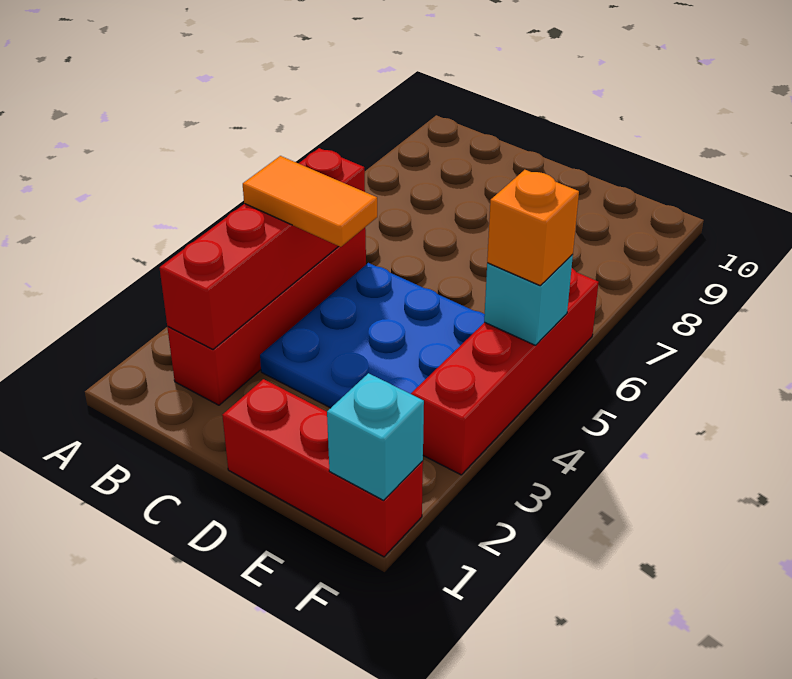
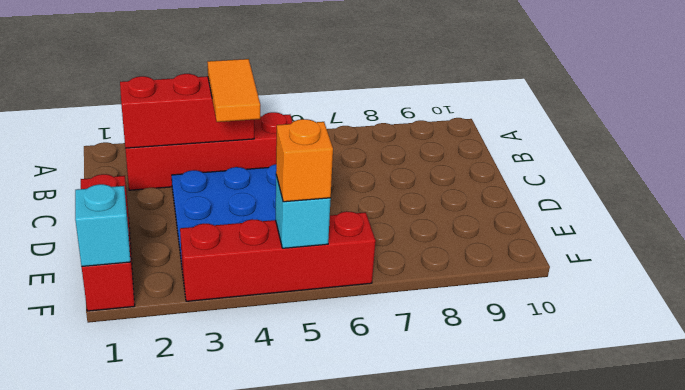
red 1x4 brick [160,148,365,349] -> red 1x3 brick [120,74,254,148]

